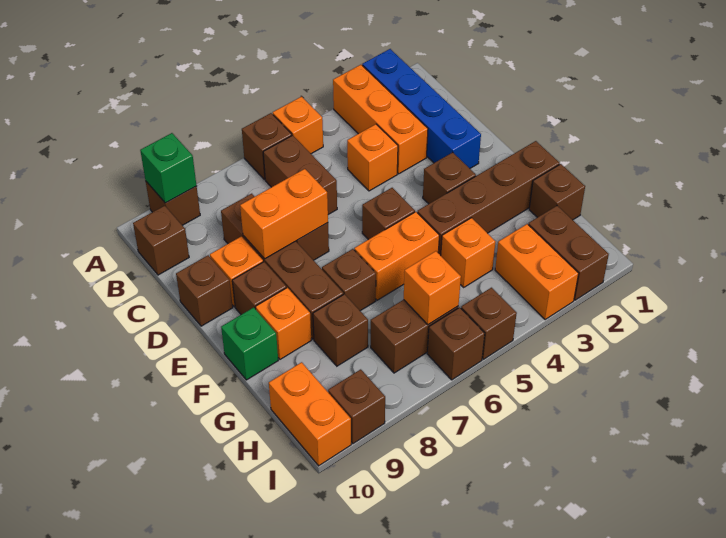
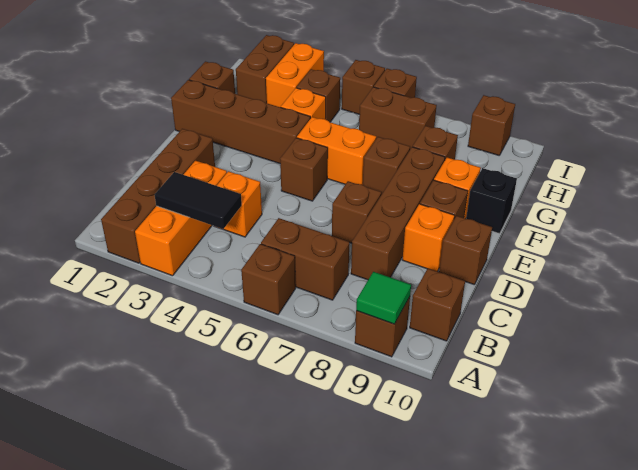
blue 1x4 brick [362,49,481,168] -> brown 1x4 brick [101,129,215,263]
orange 1x1 brick [273,97,323,154] -> none
green 1x1 brick [140,133,197,203] -> green 1x1 tile [356,272,411,324]
none -> black 1x2 tile [155,172,242,229]
brown 1x2 brick [263,135,337,215] -> brown 1x2 brick turned to [261,218,349,300]
orange 1x2 brick [240,169,328,259] -> none
brown 1x1 brick [423,152,476,204] -> brown 1x1 brick moved to [297,69,340,122]
green 1x1 brick [221,307,278,380] -> black 1x1 brick [466,168,517,234]
orange 1x1 brick [404,251,461,325] -> none
orange 1x2 brick [269,362,351,466] -> none

